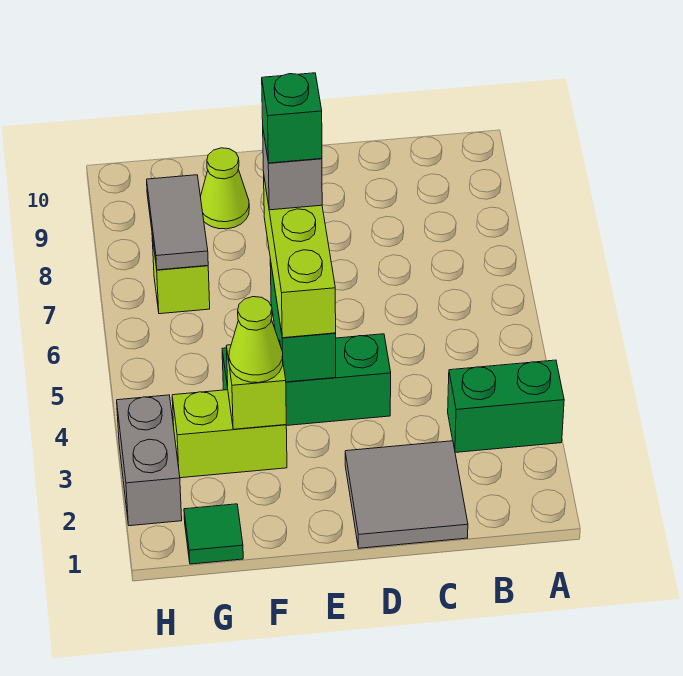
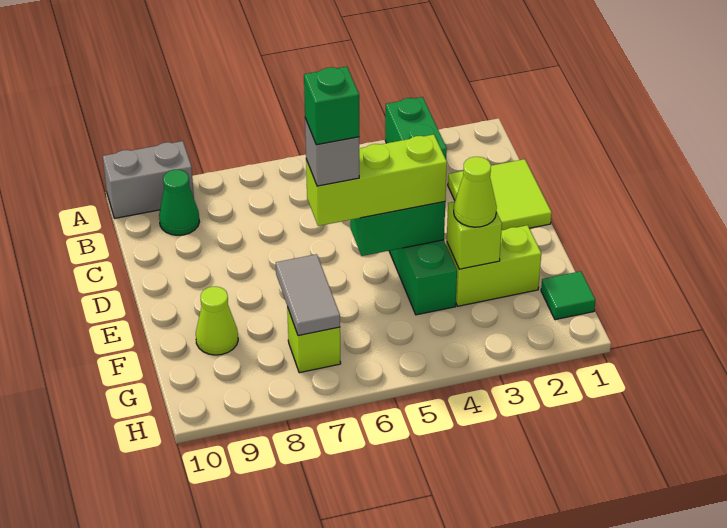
none -> green 1x1 cone [159,170,199,235]
grey 2x2 tile [345,441,468,548] -> lime 2x2 tile [448,159,552,230]
lime 1x2 brick [172,390,287,478] -> lime 1x2 brick turned to [446,225,541,306]
grey 1x2 tile [147,175,208,270] -> grey 1x2 tile turned to [276,254,340,336]
grey 1x2 brick [117,395,182,526] -> grey 1x2 brick moved to [103,141,194,218]

